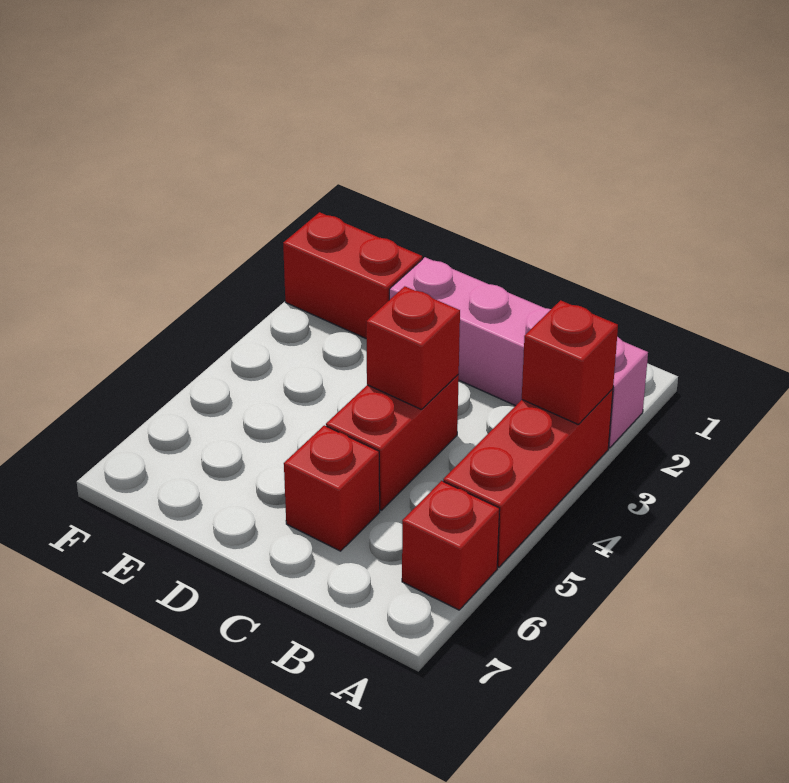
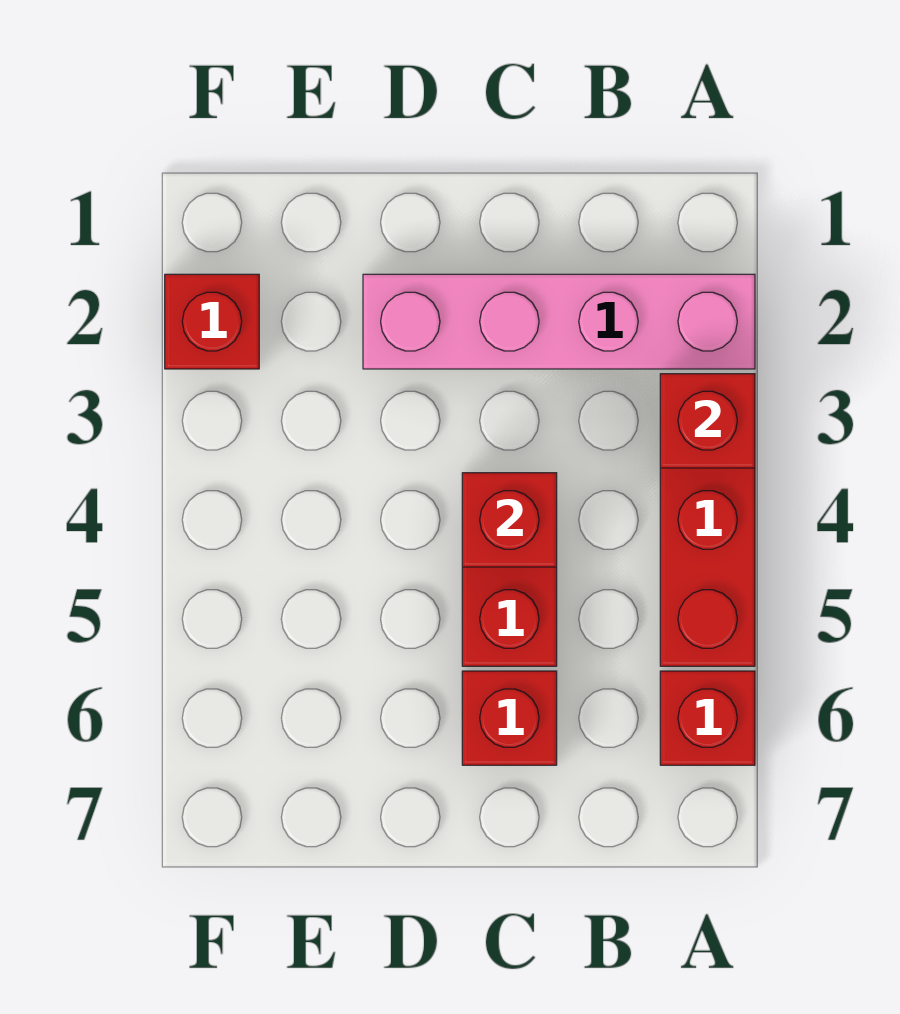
red 1x2 brick [283,212,422,338] -> red 1x1 brick [165,274,259,369]

